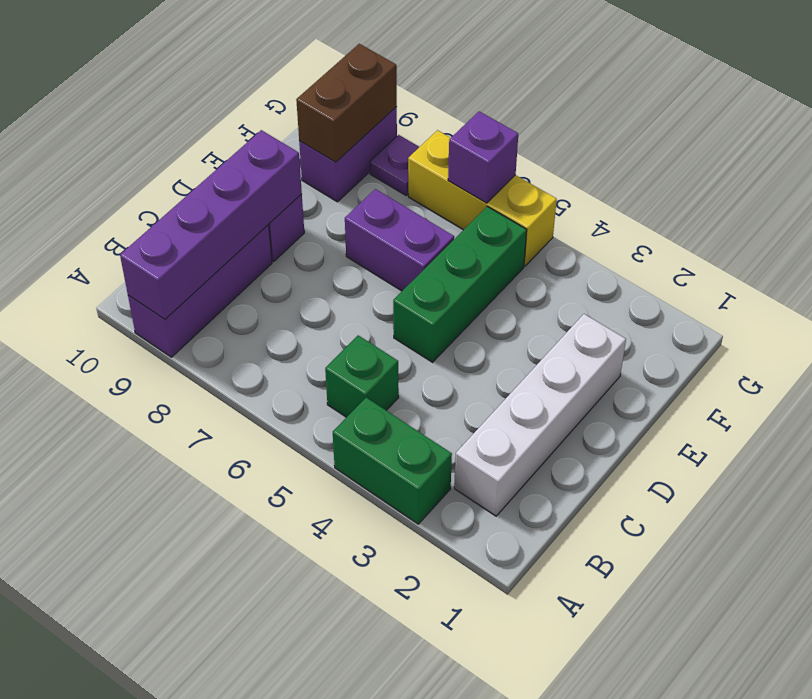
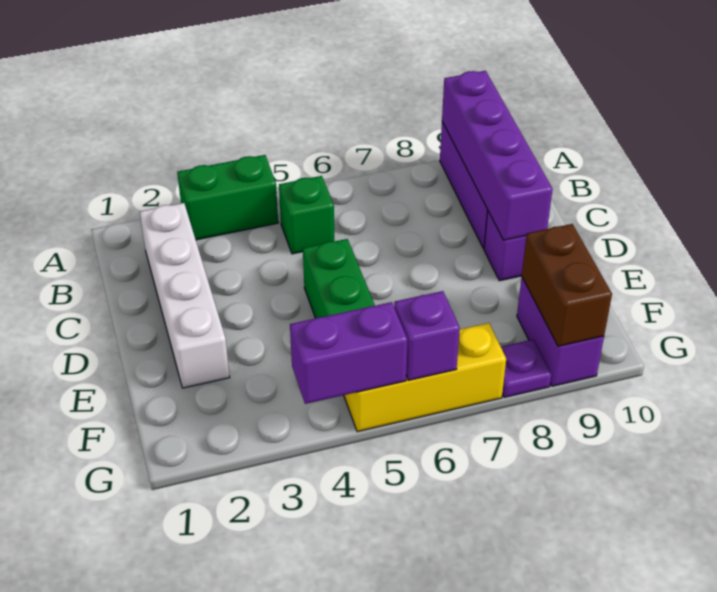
purple 1x2 brick [345,189,454,291] -> purple 1x2 brick moved to [290,302,407,404]

